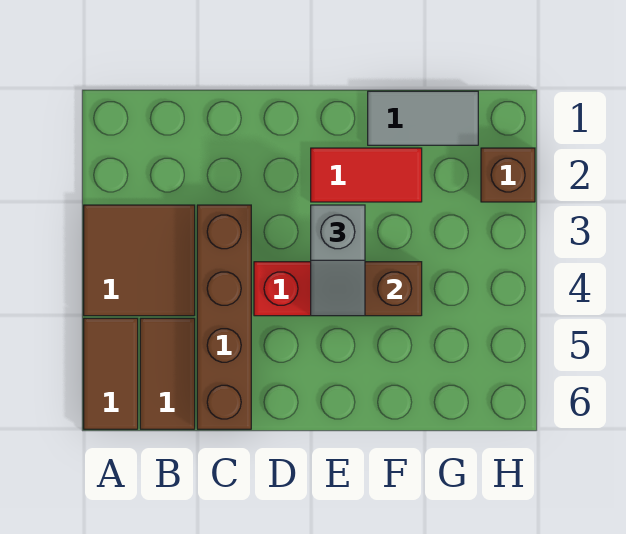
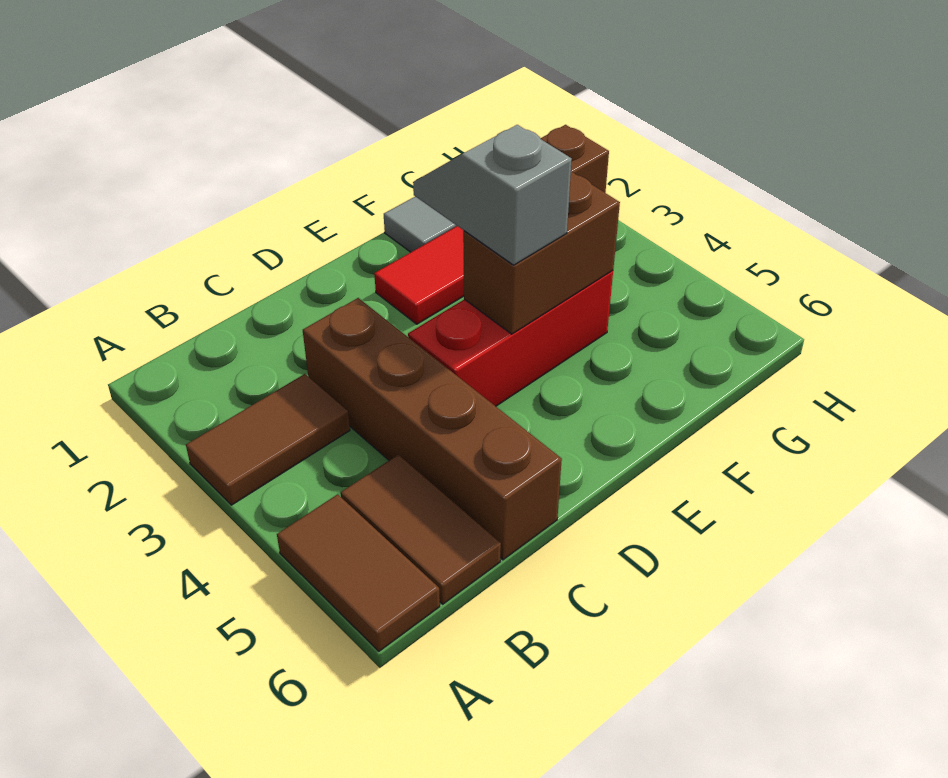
brown 2x2 tile [84,205,195,316] -> brown 1x2 tile [186,374,350,505]
grey 1x2 slope [311,205,365,316] -> grey 1x2 slope turned to [413,125,572,265]

